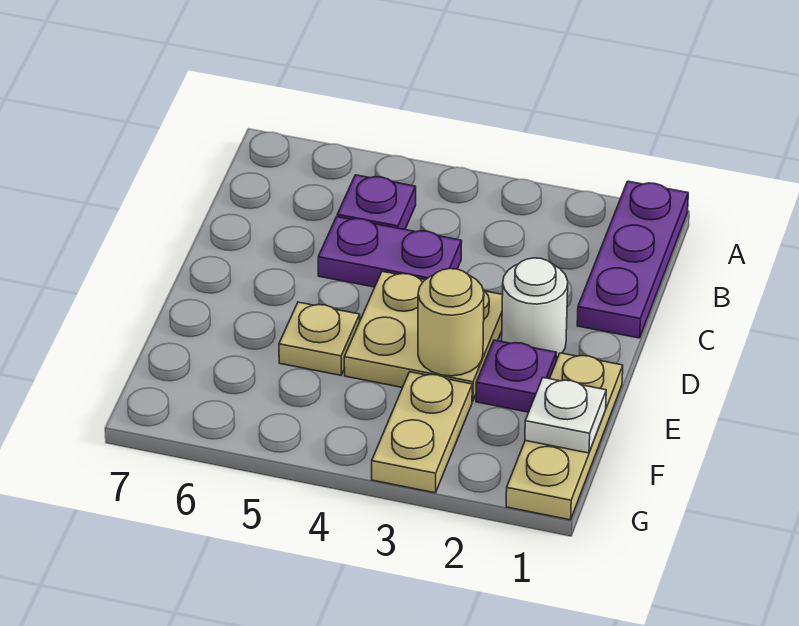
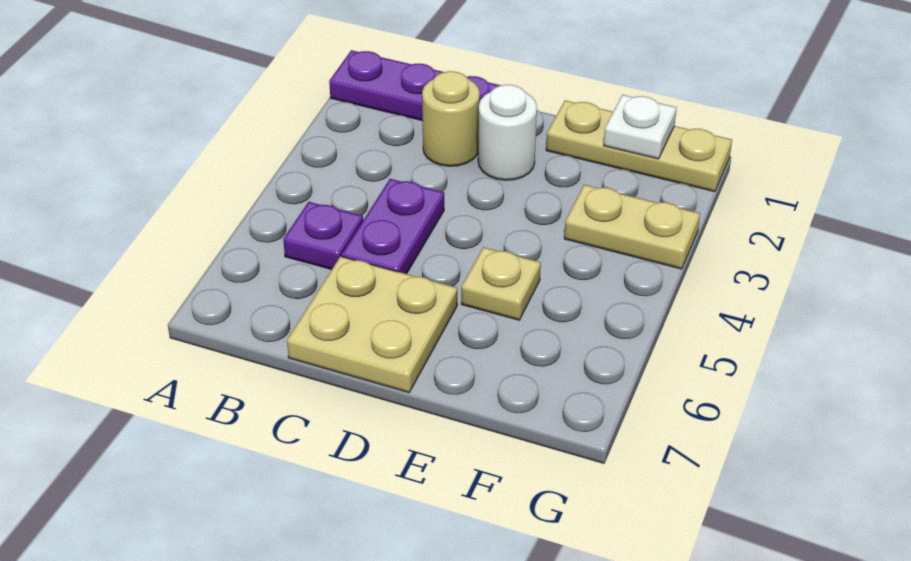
tan 2x2 plate [344,271,503,401] -> tan 2x2 plate moved to [287,256,457,392]
purple 1x1 plate [476,340,556,412] -> none
tan 1x1 round brick [418,269,484,376] -> tan 1x1 round brick moved to [422,71,480,166]

